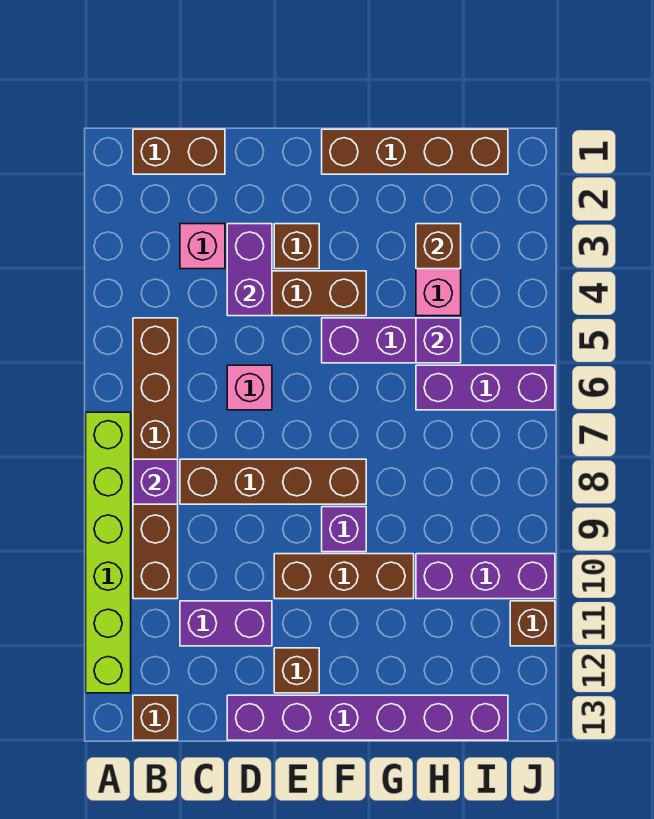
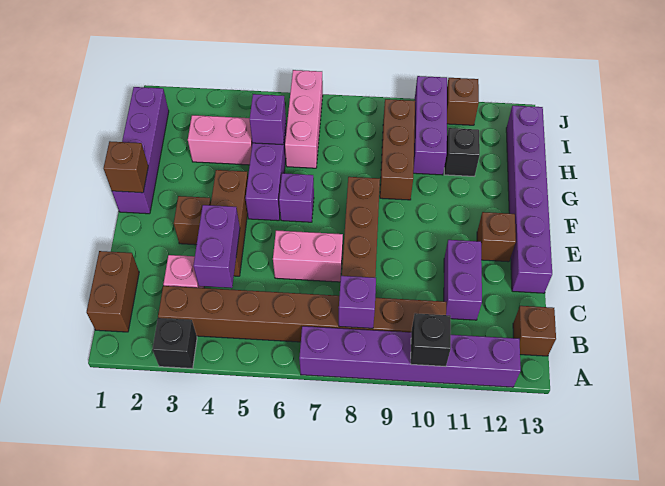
none -> black 1x1 brick [152,318,197,368]
lime 1x6 brick [86,412,131,693] -> purple 1x6 brick [299,326,521,387]
none -> black 1x1 brick [411,313,451,367]
brown 1x6 brick [133,318,178,599] -> brown 1x8 brick [158,286,446,342]
purple 1x2 brick [227,224,272,316] -> purple 1x2 brick turned to [193,205,240,288]
pink 1x1 brick [227,365,272,410] -> pink 1x2 brick [273,230,343,282]
brown 1x3 brick [274,554,414,599] -> brown 1x3 brick moved to [380,99,415,200]
brown 1x4 brick [322,129,508,174] -> purple 1x4 brick [112,87,169,214]
purple 1x1 brick [322,507,366,552] -> purple 1x1 brick moved to [279,173,314,222]
brown 1x1 brick [416,224,461,269] -> brown 1x1 brick moved to [104,141,148,193]
purple 1x3 brick [416,365,555,410] -> pink 1x3 brick [285,70,323,168]
none -> black 1x1 brick [444,128,480,176]

